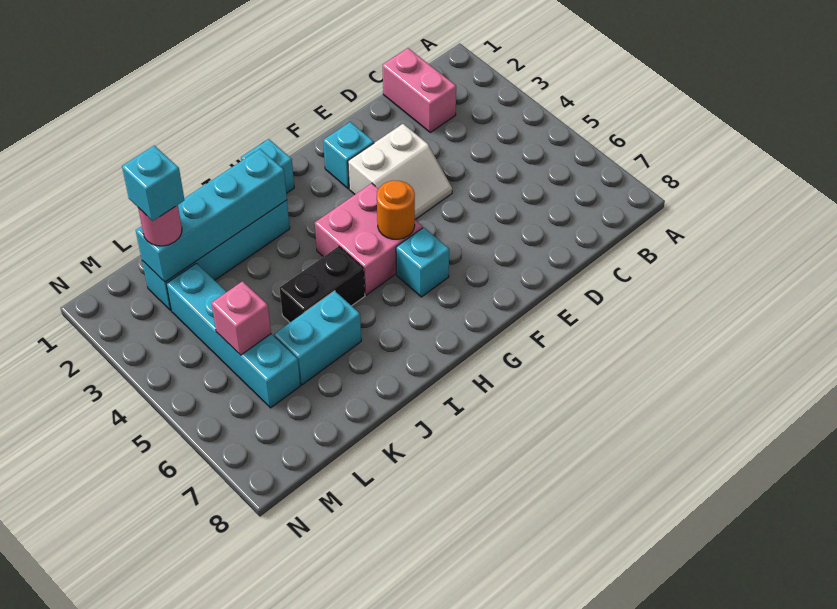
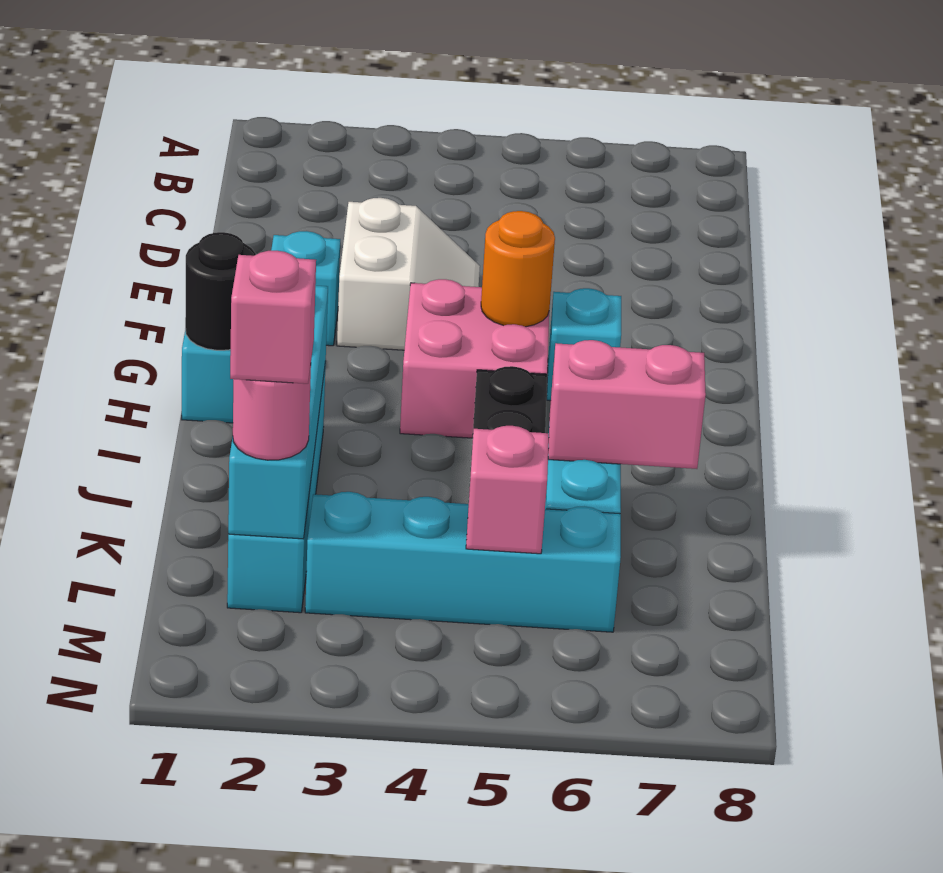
pink 1x2 brick [383,48,456,132] -> pink 1x2 brick moved to [548,340,706,469]
none -> black 1x1 round brick [185,232,256,350]
cyan 1x1 brick [122,146,184,221] -> pink 1x1 brick [230,251,316,384]

